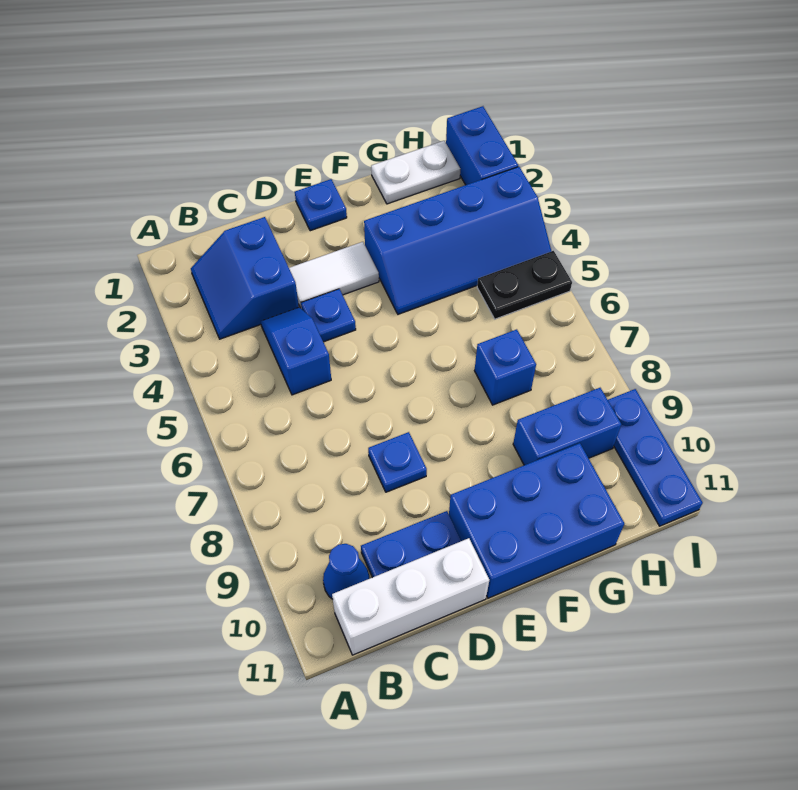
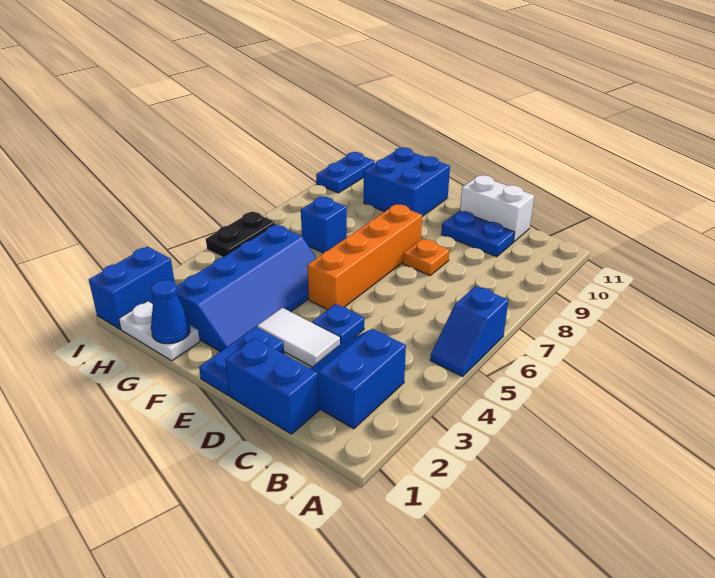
blue 2x2 slope [191,217,299,339] -> blue 2x2 slope turned to [310,329,406,429]
blue 1x1 cone [323,544,370,599] -> blue 1x1 cone moved to [151,280,190,344]
white 1x3 brick [332,538,489,655] -> white 1x2 brick [460,175,534,242]
blue 1x2 slope [261,307,331,395] -> blue 1x2 slope moved to [430,286,508,377]
blue 1x1 plate [368,432,427,492] -> orange 1x1 plate [403,239,449,275]
blue 1x1 plate [295,179,347,231] -> blue 1x2 plate [199,327,284,396]
none -> orange 1x4 brick [307,204,422,310]
blue 2x3 brick [449,443,624,598] -> blue 2x2 brick [364,147,450,216]
blue 2x4 slope [364,167,551,314] -> blue 2x4 slope turned to [176,225,317,352]
blue 1x2 brick [513,388,621,465] -> blue 1x2 brick moved to [225,338,319,434]
black 1x2 plate [477,251,572,319] -> black 1x2 plate turned to [206,212,275,257]
blue 1x3 plate [608,389,703,526] -> blue 1x2 plate [316,152,375,193]

